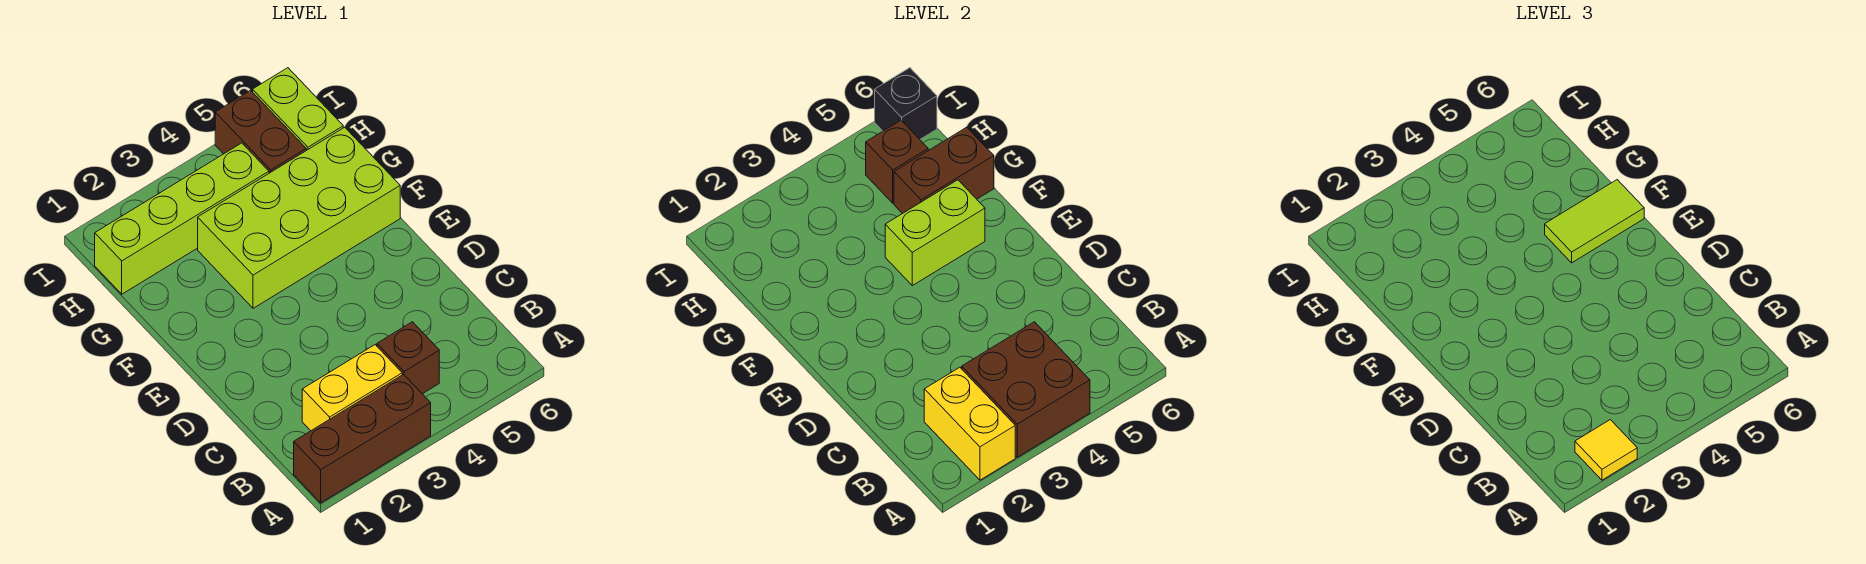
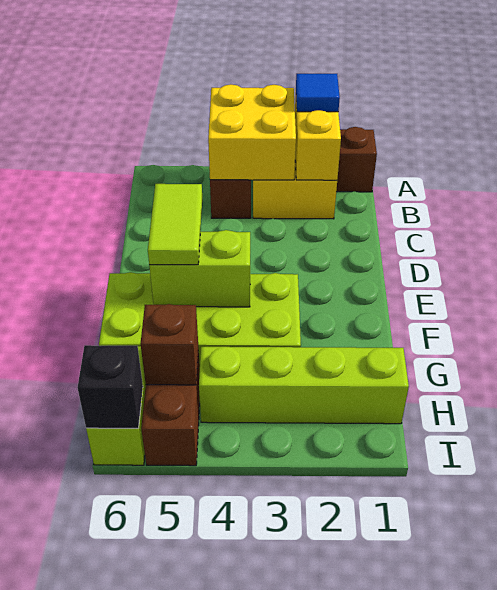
yellow 1x1 tile [1575,420,1637,480] -> blue 1x1 tile [296,74,340,112]
brown 2x2 brick [962,322,1090,457] -> yellow 2x2 brick [208,84,296,180]
lime 1x2 tile [1545,180,1644,263] -> lime 1x2 tile turned to [148,184,202,265]
brown 1x2 brick [894,127,994,214] -> none

